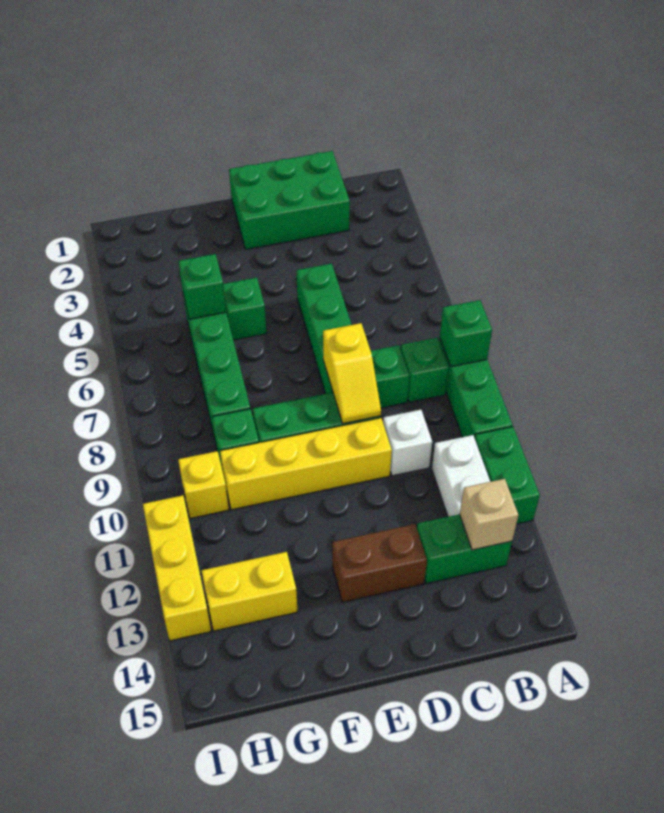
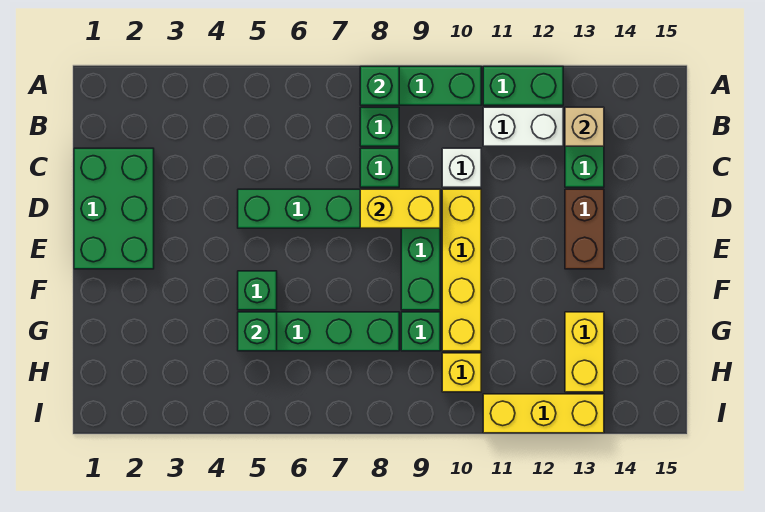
yellow 1x2 slope [323,323,381,424] -> yellow 1x2 brick [360,189,440,228]

